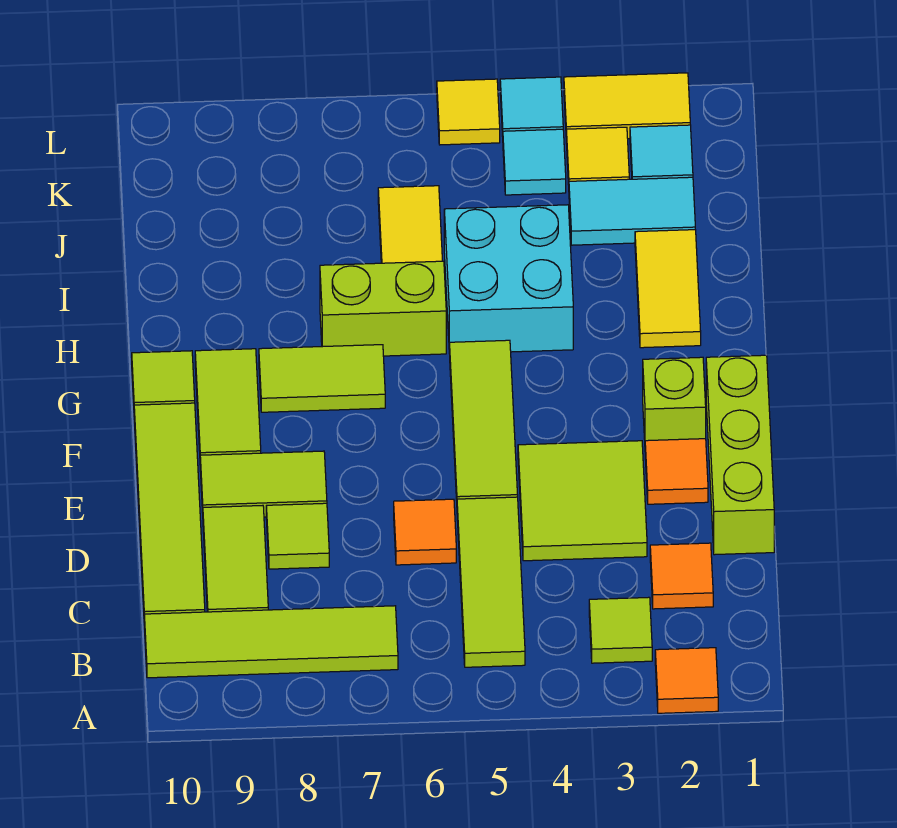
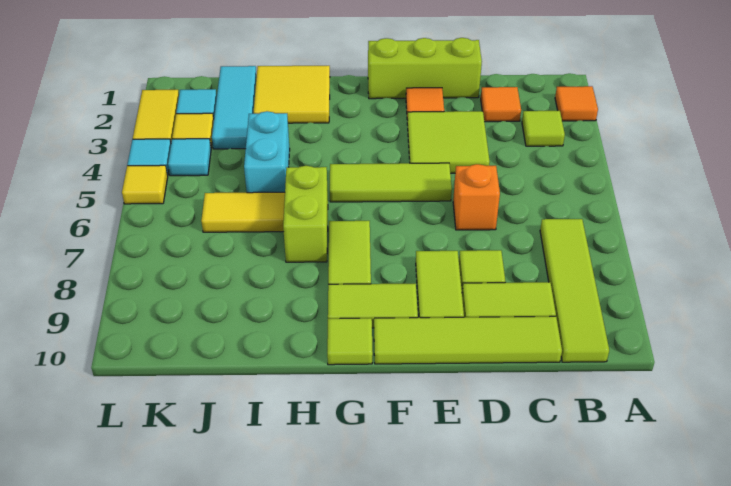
lime 1x3 tile [457,497,525,667] -> none
orange 1x1 tile [394,499,456,565] -> orange 1x1 brick [453,164,500,230]
lime 1x1 brick [643,357,706,441] -> none
yellow 1x2 tile [635,230,701,348] -> yellow 2x2 tile [254,66,330,123]
cyan 2x2 brick [444,205,573,354] -> cyan 1x2 brick [244,111,290,193]
cyan 1x2 tile [569,177,695,245] -> cyan 1x3 tile [212,66,257,149]

